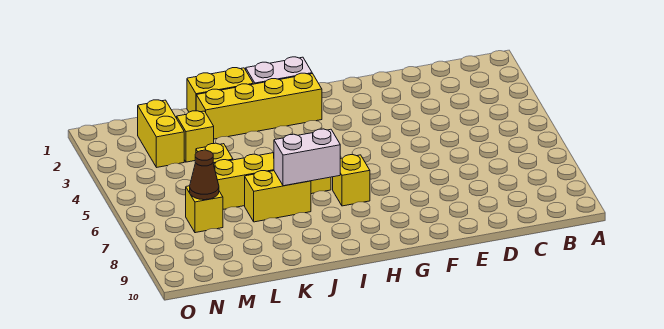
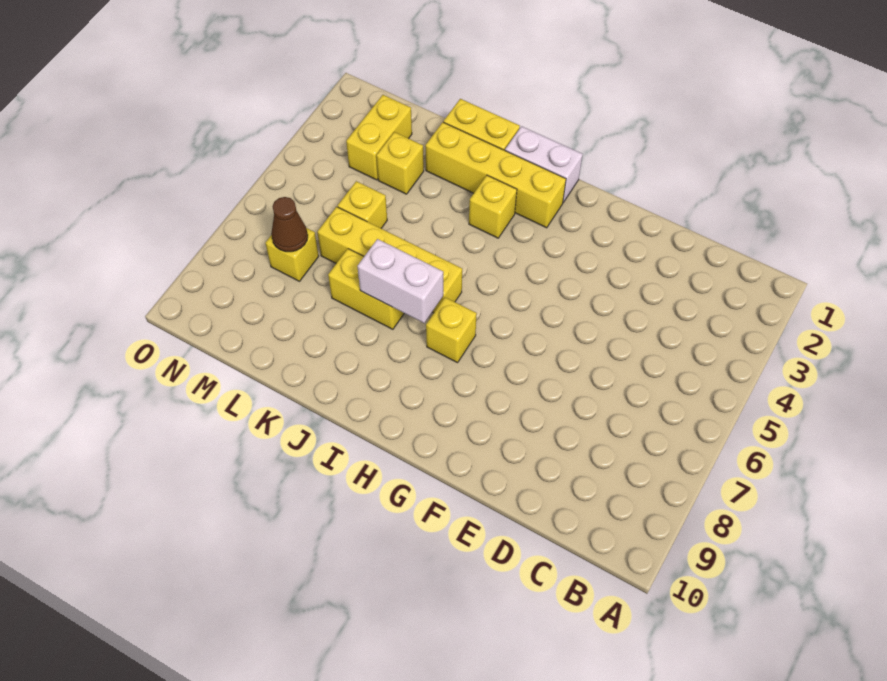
none -> yellow 1x1 brick [469,175,517,238]

